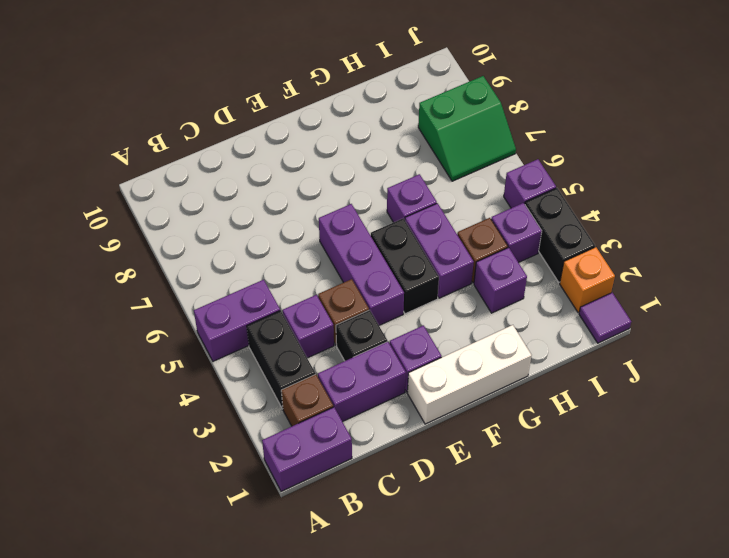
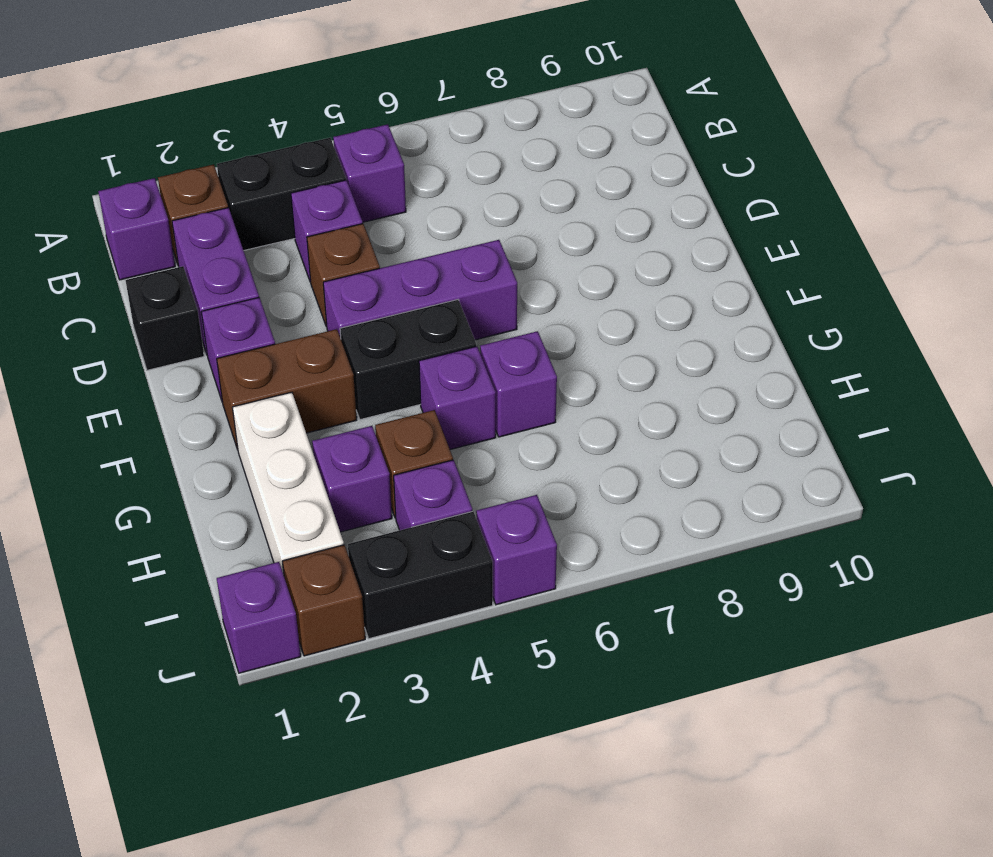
purple 1x2 brick [262,407,352,491] -> purple 1x1 brick [98,178,175,280]
purple 1x2 brick [194,280,280,361] -> purple 1x1 brick [333,124,406,222]
black 1x1 brick [336,310,387,361] -> black 1x1 brick moved to [126,266,204,370]
white 1x3 brick [407,325,532,424] -> white 1x3 brick moved to [232,392,344,575]
none -> brown 1x2 brick [217,329,357,450]
purple 1x2 brick [405,203,474,298] -> purple 1x1 brick [419,346,496,449]
green 2x2 slope [418,76,516,181] -> none
purple 1x1 tile [579,293,631,343] -> purple 1x1 brick [217,562,301,673]
orange 1x1 brick [560,247,615,313] -> brown 1x1 brick [282,545,365,656]

